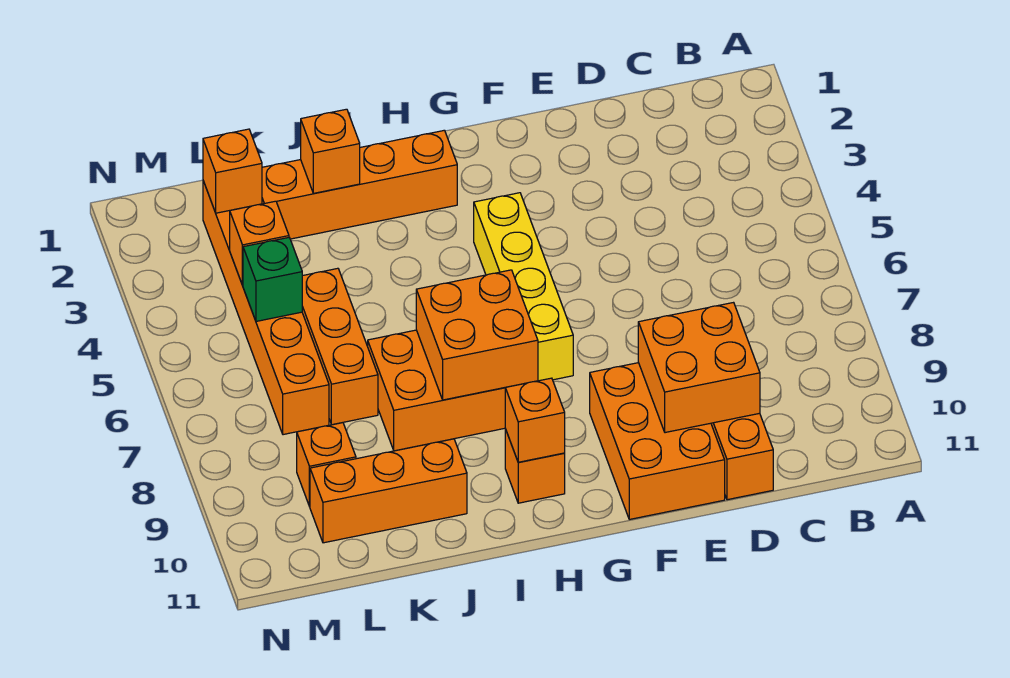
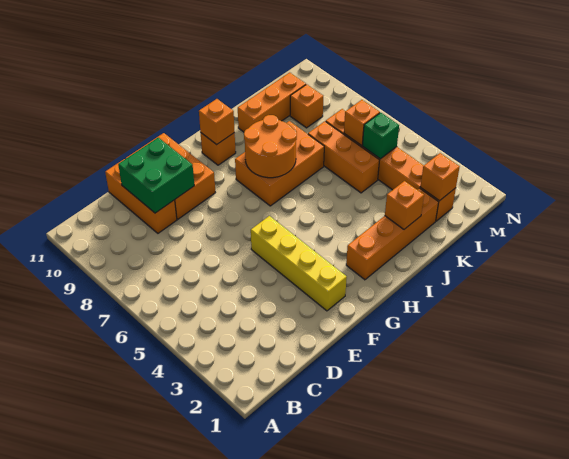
orange 2x2 brick [638,303,760,433] -> green 2x2 brick [118,138,194,213]
yellow 1x4 brick [474,193,573,381] -> yellow 1x4 brick moved to [251,216,347,311]
orange 2x2 brick [416,270,538,400] -> orange 2x2 round brick [244,115,297,178]
orange 1x1 brick [230,201,289,285] -> orange 1x1 brick moved to [344,100,380,145]

